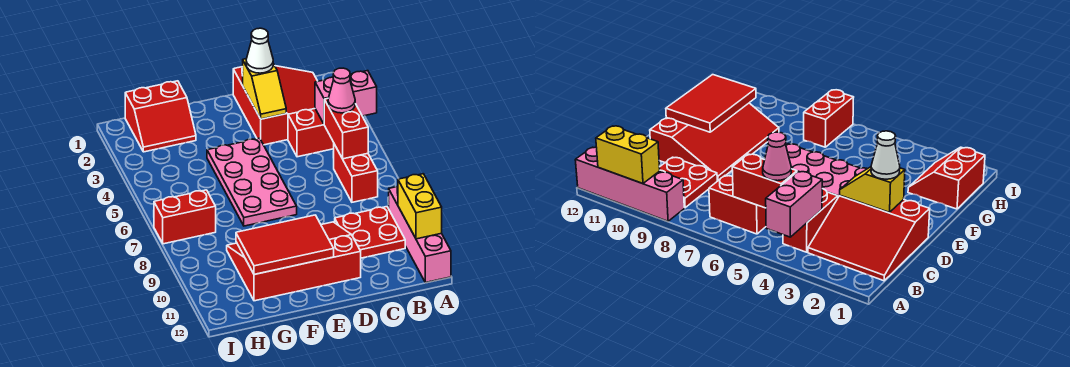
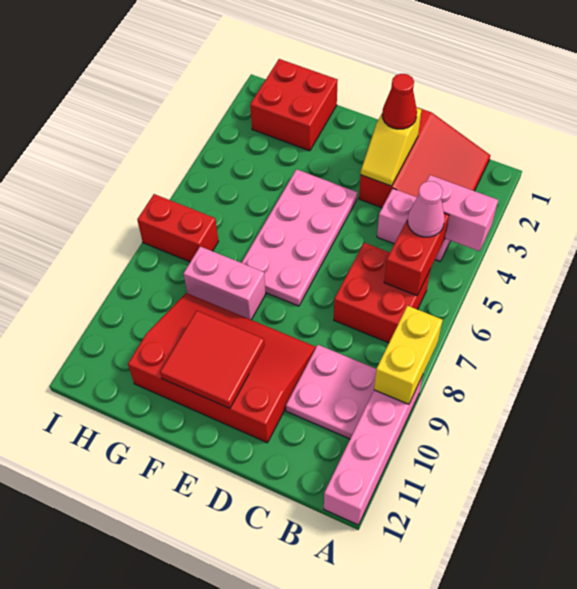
yellow 1x2 brick [398,174,442,239] -> yellow 1x2 brick moved to [374,306,442,404]
red 1x2 brick [288,109,334,157] -> pink 1x2 brick [377,189,451,261]
red 1x2 brick [333,144,378,202] -> red 2x2 brick [334,243,430,343]
red 2x2 plate [335,207,405,258] -> pink 2x2 plate [286,345,376,439]
white 1x1 cone [246,28,273,73] -> red 1x1 cone [382,74,417,129]
red 2x3 tile [236,215,334,274] -> red 2x2 tile [160,311,265,408]
none -> pink 1x2 brick [184,247,266,320]
red 2x2 slope [125,81,196,152] -> red 2x2 brick [250,59,338,151]

